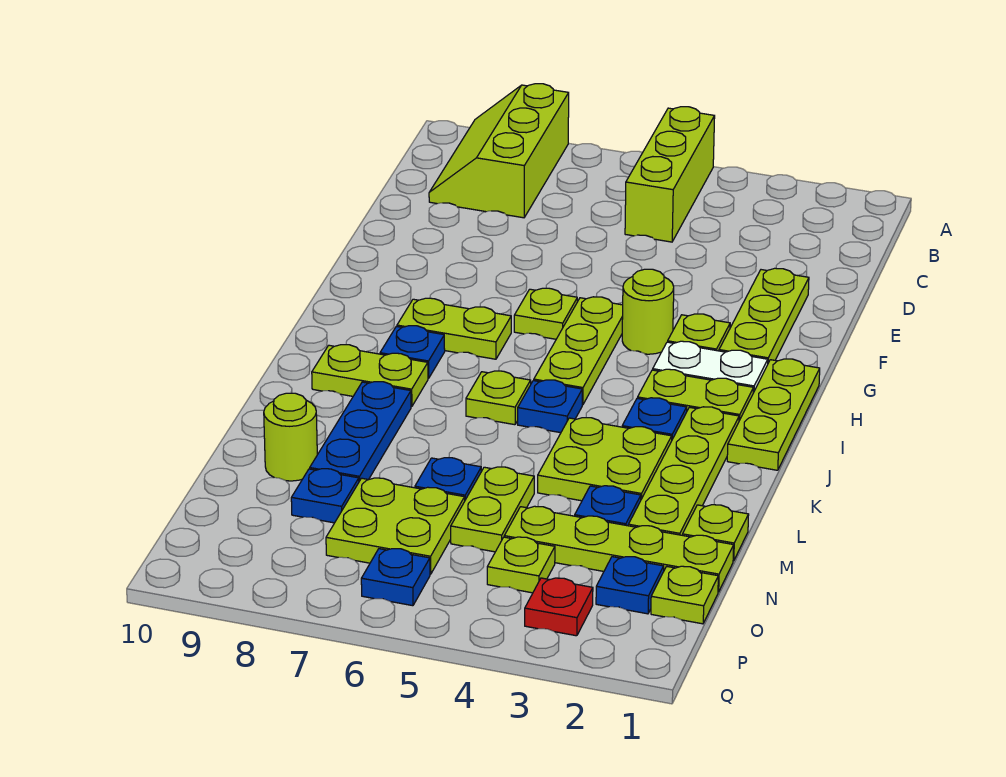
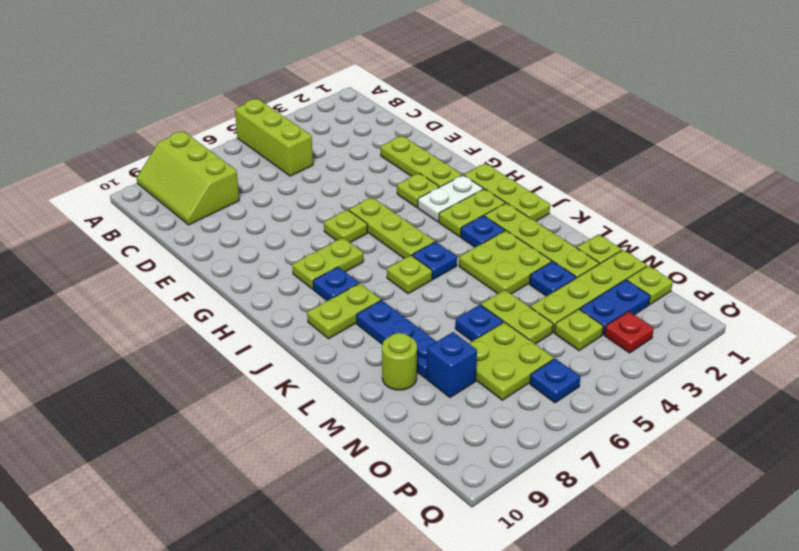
lime 1x1 round brick [622,269,674,354] -> none
blue 1x1 plate [291,469,359,523] -> blue 1x1 brick [427,332,477,398]
blue 1x1 plate [596,557,664,614] -> blue 1x2 plate [580,280,650,335]

